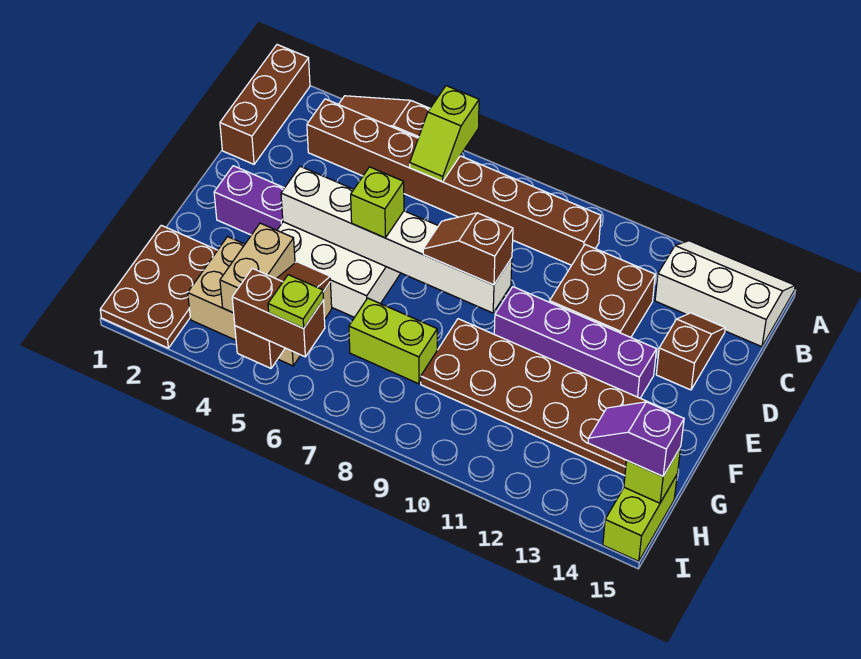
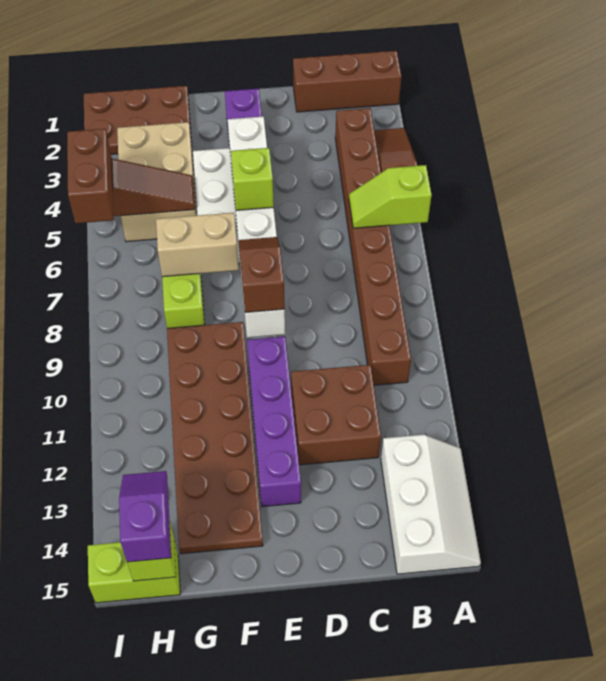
brown 1x2 slope [656,313,725,390] -> none
tan 1x2 brick [220,223,295,313] -> tan 1x2 brick moved to [156,213,239,277]
lime 1x1 plate [268,275,323,328] -> none

